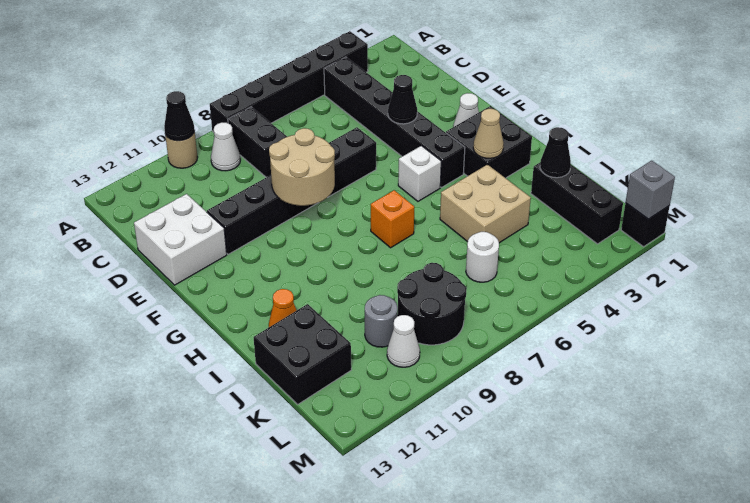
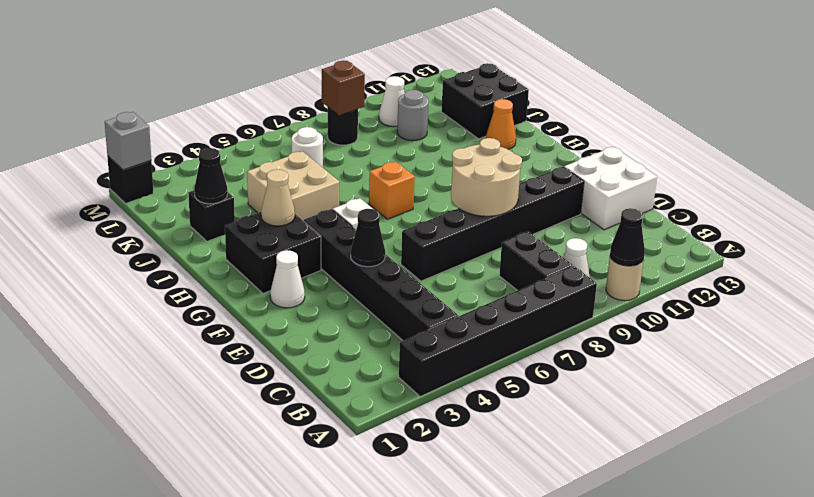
black 1x3 brick [531,163,623,244] -> black 1x1 brick [188,190,235,241]
black 2x2 round brick [397,263,467,345] -> black 1x1 round brick [328,108,358,145]
none -> brown 1x1 brick [322,61,365,116]

